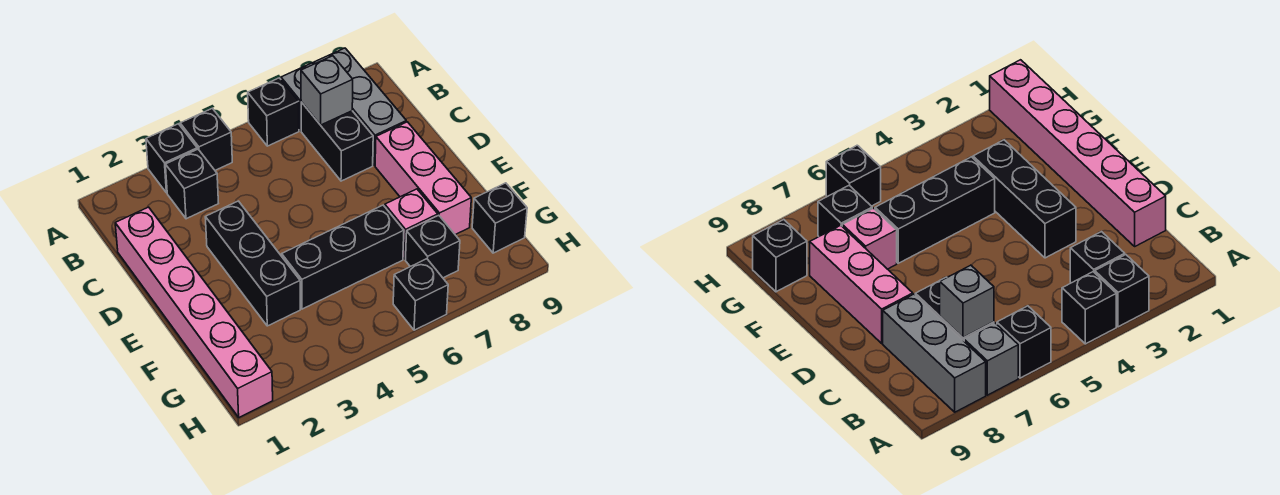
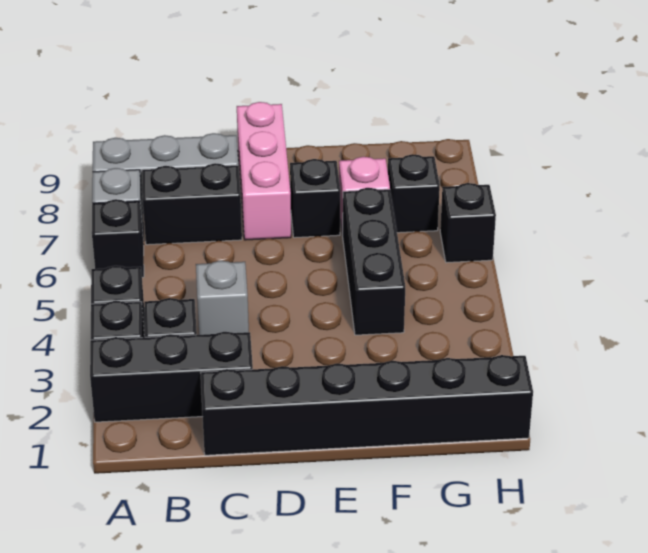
grey 1x1 brick [301,56,353,125] -> grey 1x1 brick moved to [196,261,249,335]
pink 1x6 brick [115,207,273,417] -> black 1x6 brick [201,355,533,455]
black 1x3 brick [205,201,300,326] -> black 1x3 brick moved to [90,332,253,422]
pink 1x3 brick [375,122,471,235] -> pink 1x3 brick turned to [237,102,291,240]
black 1x1 brick [472,183,527,253] -> black 1x1 brick moved to [290,159,340,238]

